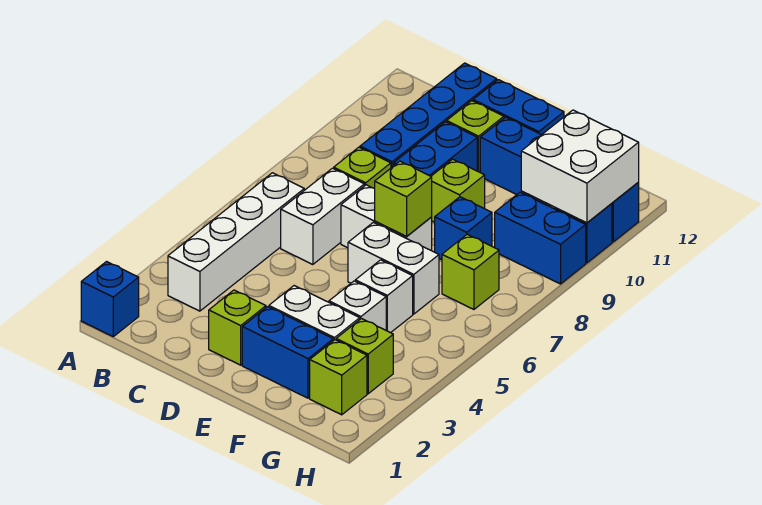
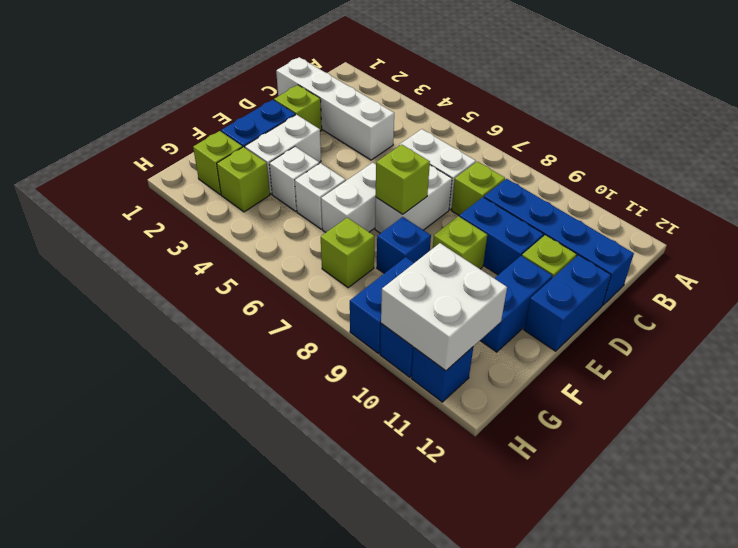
blue 1x1 brick [81,262,139,336] -> none
white 1x4 brick [168,173,304,311] -> white 1x4 brick moved to [276,57,394,160]

